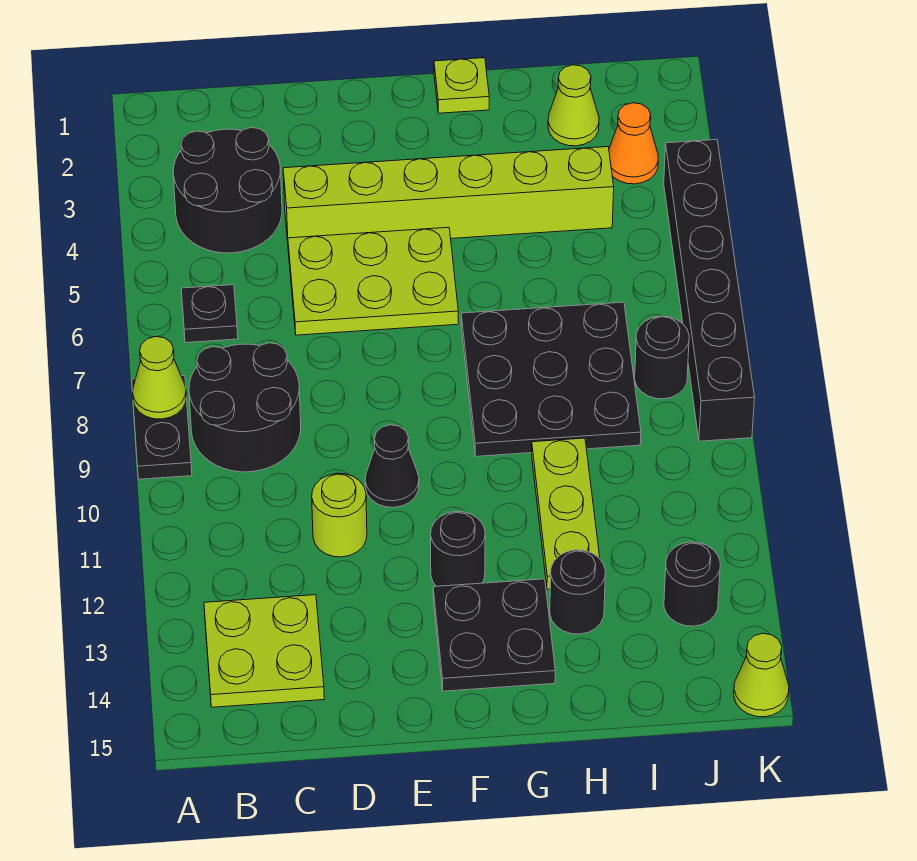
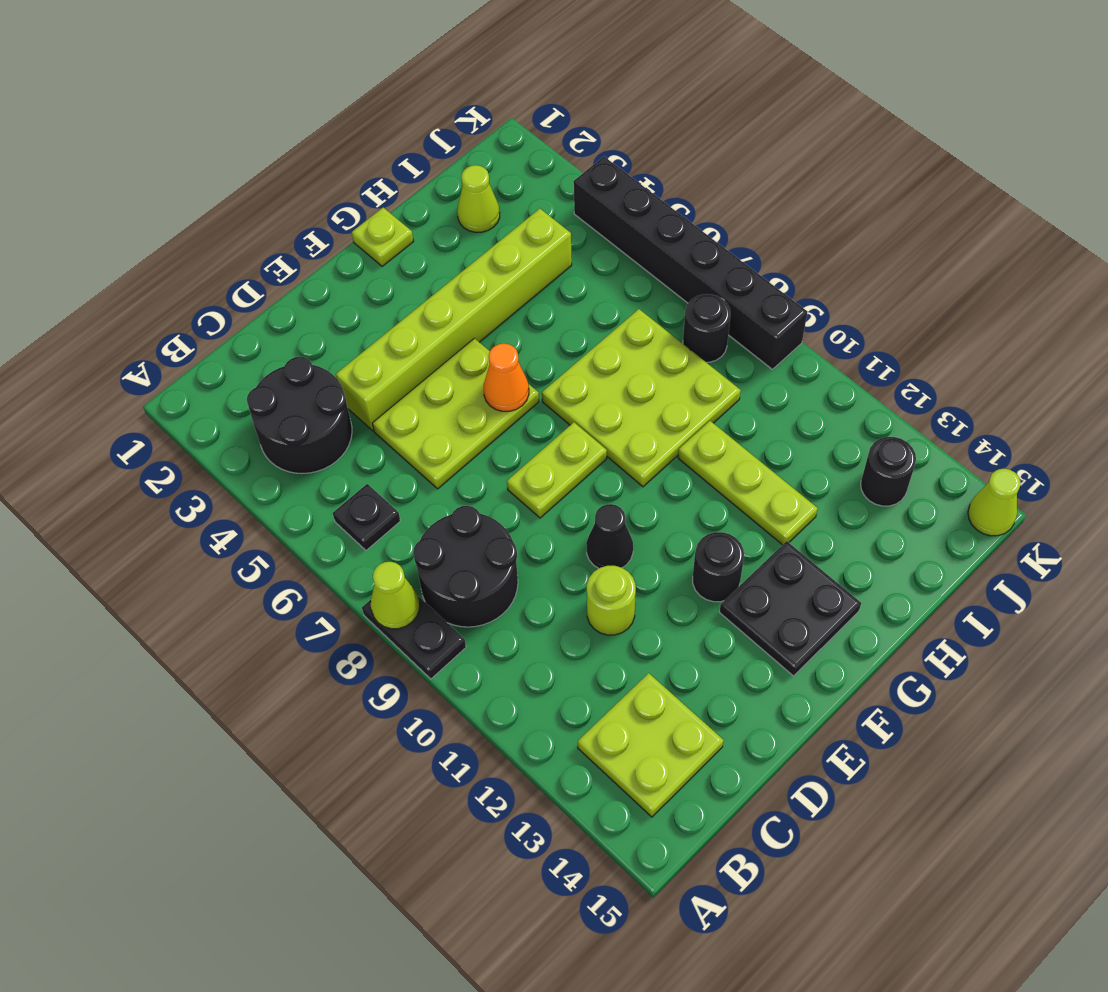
none -> lime 1x2 plate [507,422,607,518]
black 3x3 plate [461,302,641,456] -> lime 3x3 plate [542,309,741,487]
black 1x1 round brick [550,550,605,634] -> none
orange 1x1 cone [609,103,658,184] -> orange 1x1 cone moved to [484,344,529,411]

